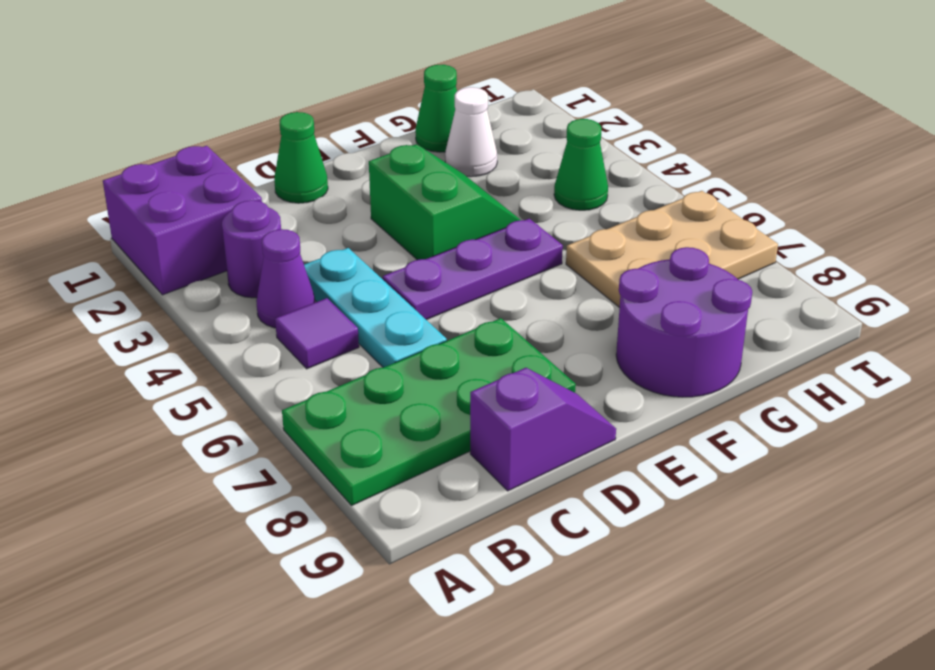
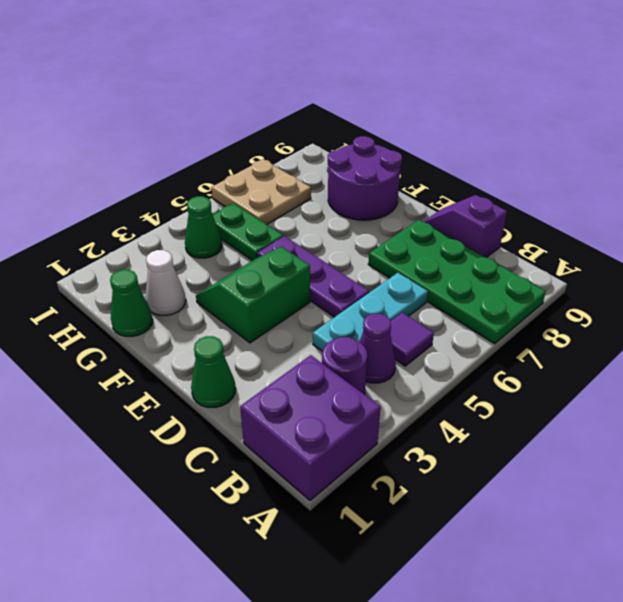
none -> green 1x2 plate [213,203,283,261]
tan 2x3 plate [566,191,778,308] -> tan 2x2 plate [211,159,311,224]

